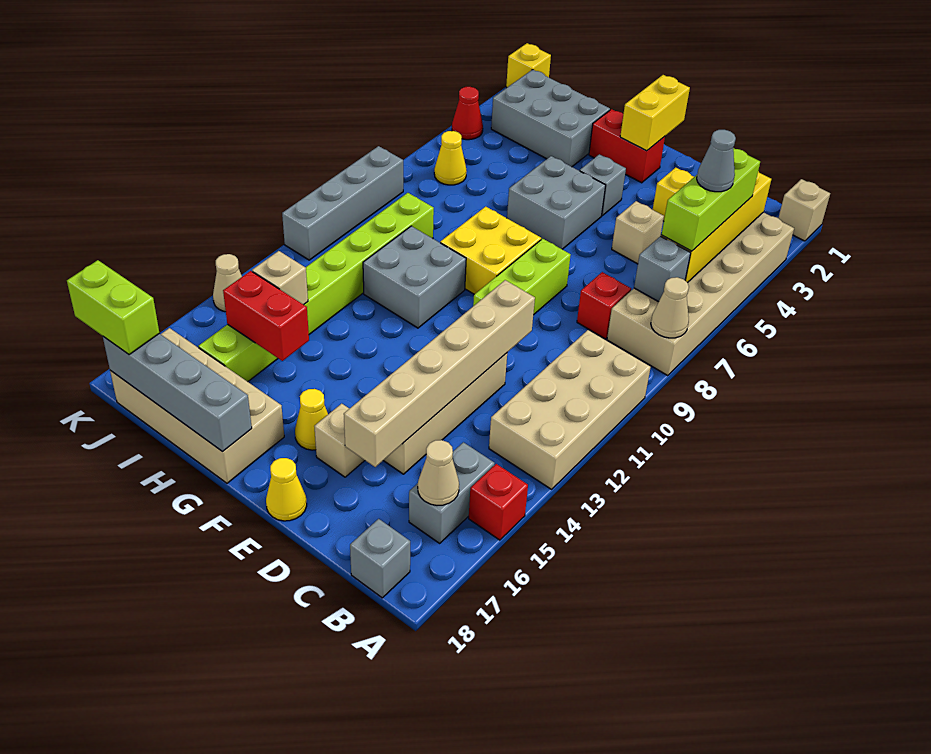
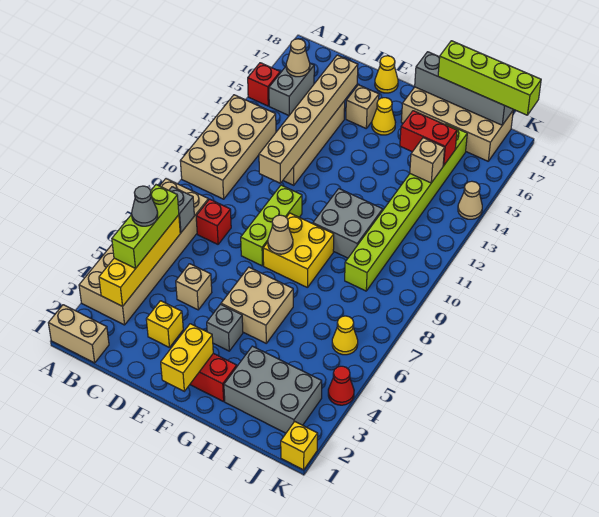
tan 1x1 brick [779,179,830,241] -> tan 1x2 brick [49,305,109,363]
tan 1x1 cone [651,277,689,338] -> tan 1x1 cone moved to [268,215,293,254]
grey 1x1 brick [350,519,410,598] -> none
grey 2x2 brick [507,156,606,249] -> tan 2x2 brick [221,267,293,343]
lime 1x2 brick [67,260,159,355] -> lime 1x4 brick [438,41,541,115]
grey 1x4 brick [282,146,403,260] -> none

